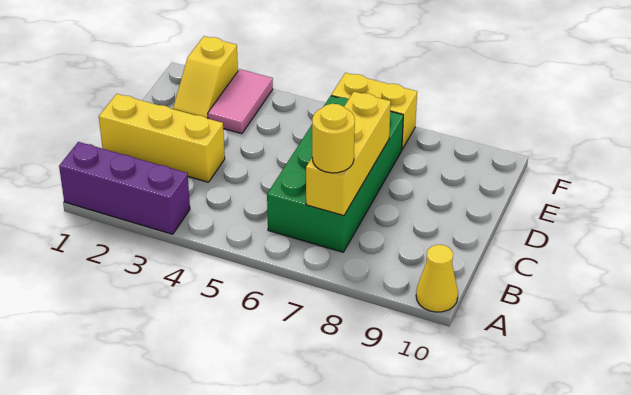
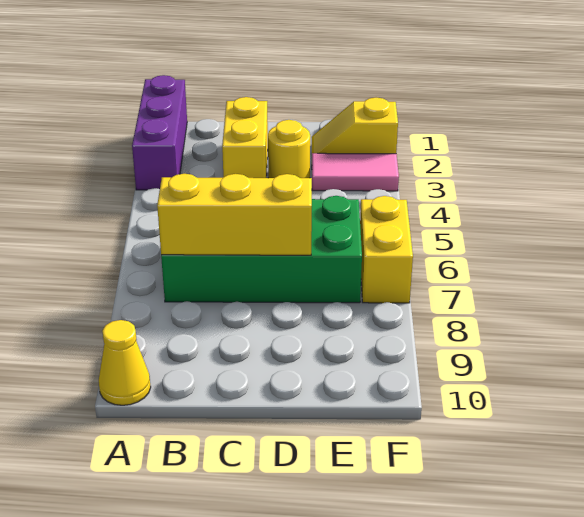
yellow 1x1 round brick [312,104,355,173] -> yellow 1x1 round brick moved to [268,120,310,178]
yellow 1x3 brick [99,94,225,182] -> yellow 1x2 brick [222,97,268,178]

